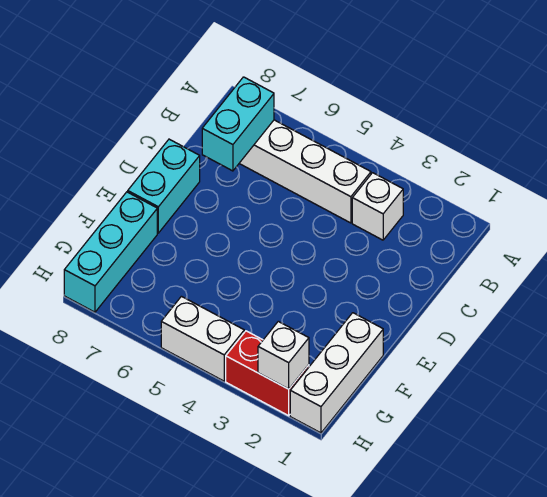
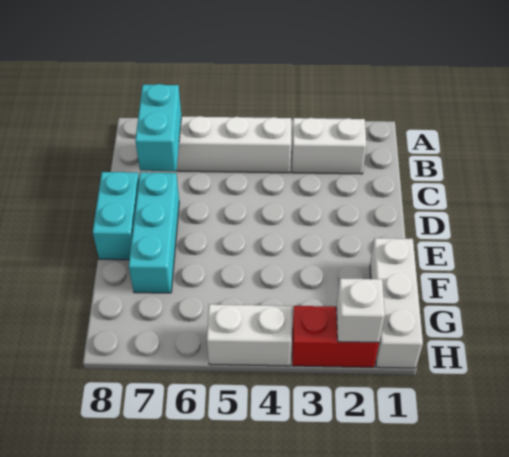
white 1x1 brick [352,173,403,240] -> white 1x2 brick [292,118,366,174]
cyan 1x3 brick [64,192,157,312] -> cyan 1x3 brick moved to [129,172,179,293]

